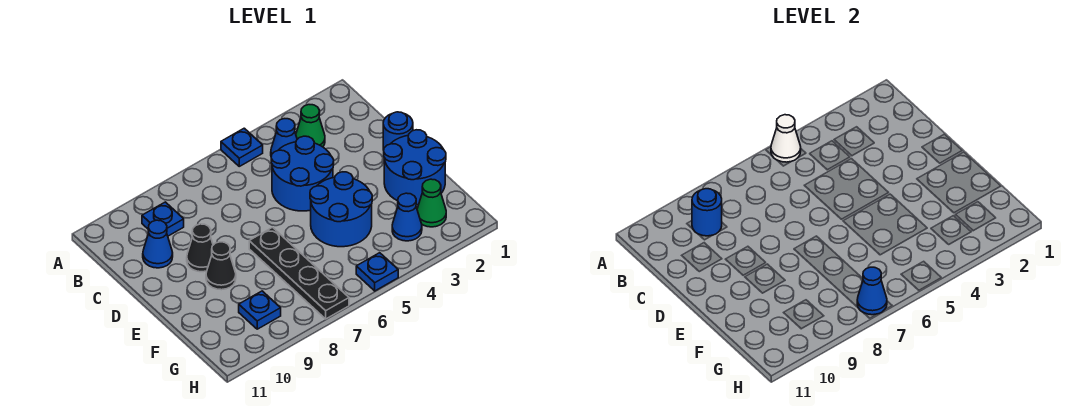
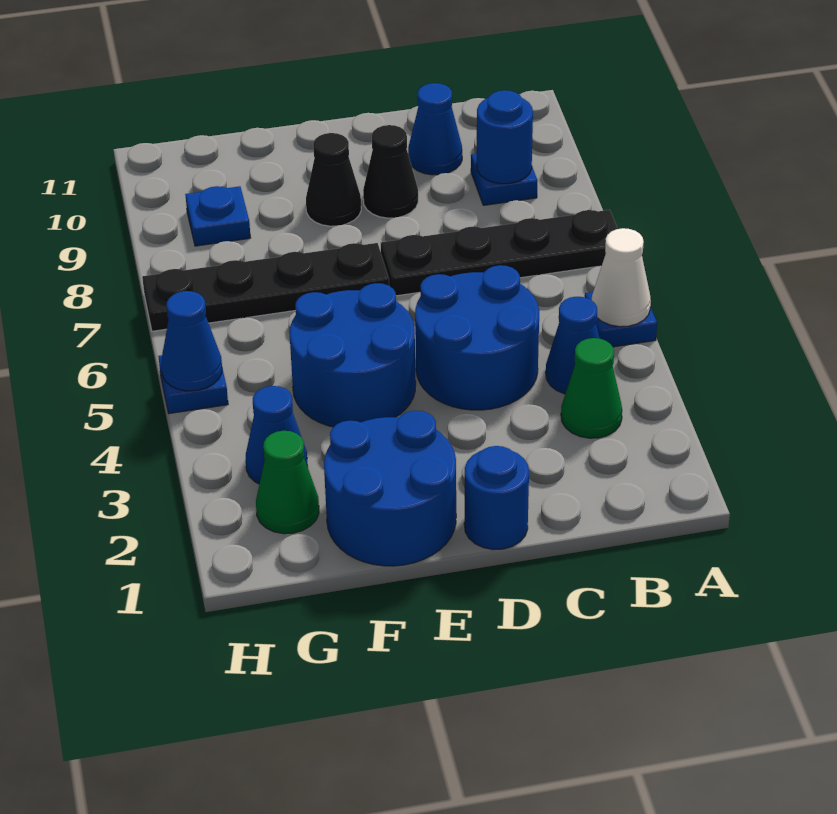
none -> black 1x4 plate [381,210,618,296]
blue 1x1 cone [857,267,887,315] -> blue 1x1 cone moved to [161,291,222,391]

